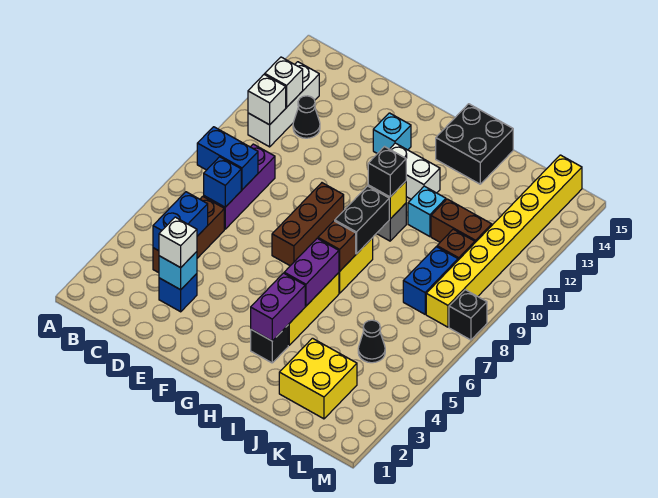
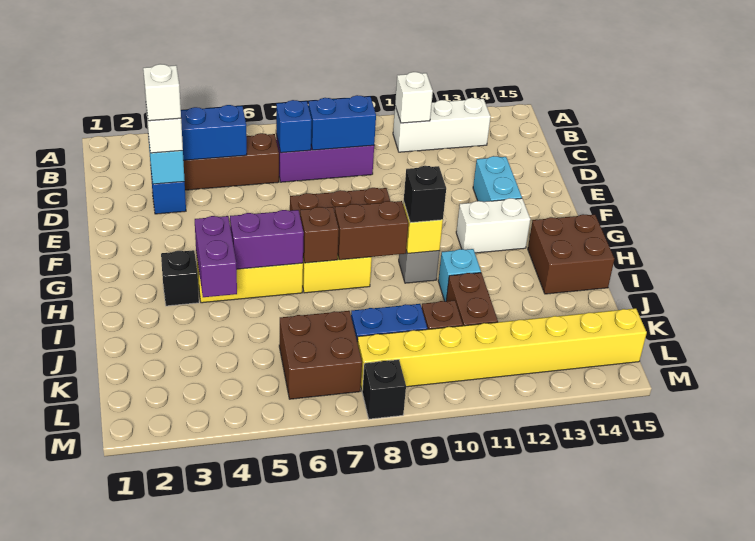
blue 1x2 brick [197,127,258,190] -> blue 1x2 brick turned to [308,95,376,150]
white 1x1 brick [265,57,303,107] -> white 1x1 brick moved to [143,64,181,121]
black 1x1 cone [293,96,320,138] -> none
cyan 1x1 brick [373,113,411,154] -> cyan 1x2 brick [473,156,522,202]
white 1x2 brick [390,143,440,199] -> white 1x2 brick turned to [456,198,530,253]
purple 1x2 brick [251,273,305,341] -> purple 1x2 brick turned to [195,216,237,297]
black 1x2 brick [335,186,389,254] -> brown 1x2 brick [335,201,408,260]
black 2x2 brick [436,104,513,184] -> brown 2x2 brick [528,214,614,294]
yellow 2x2 brick [279,338,357,419] -> none
black 1x1 cone [358,320,385,363] -> none
none -> brown 2x2 brick [279,311,362,399]

